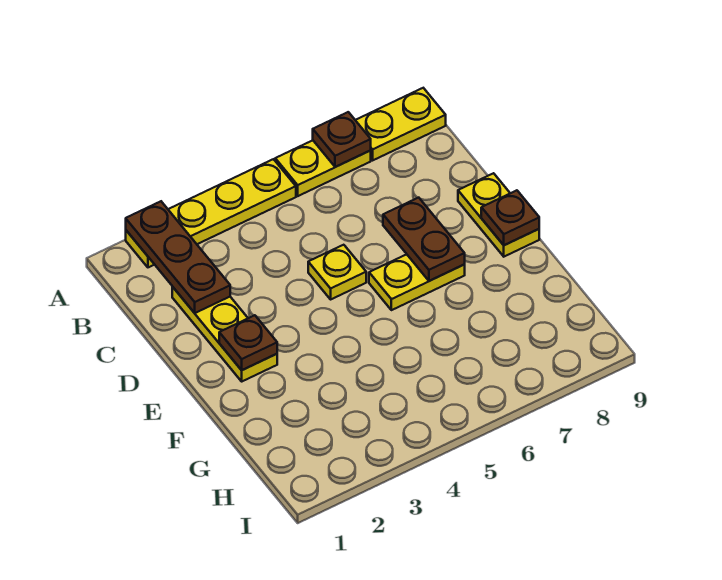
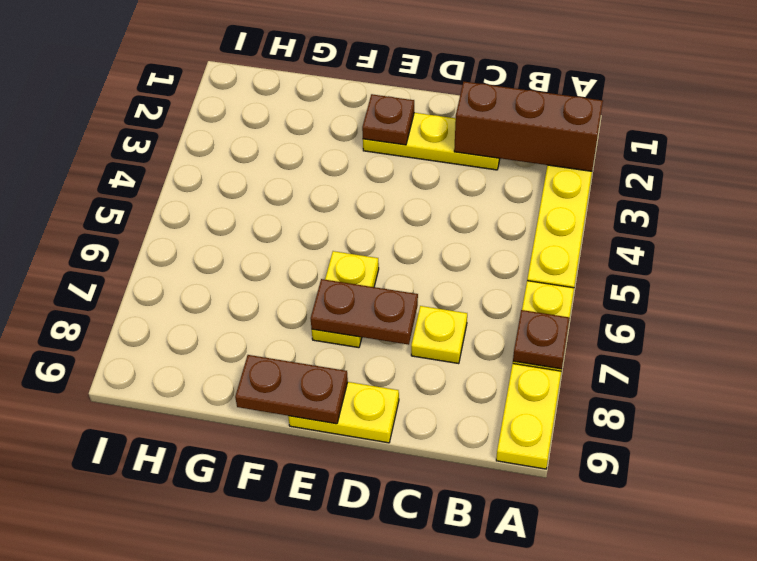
brown 1x3 plate [126,201,230,313] -> brown 1x3 brick [454,82,603,171]
yellow 1x1 plate [308,245,366,299] -> yellow 1x1 plate moved to [411,306,467,364]
brown 1x1 plate [481,190,539,245] -> brown 1x2 plate [235,355,348,424]

